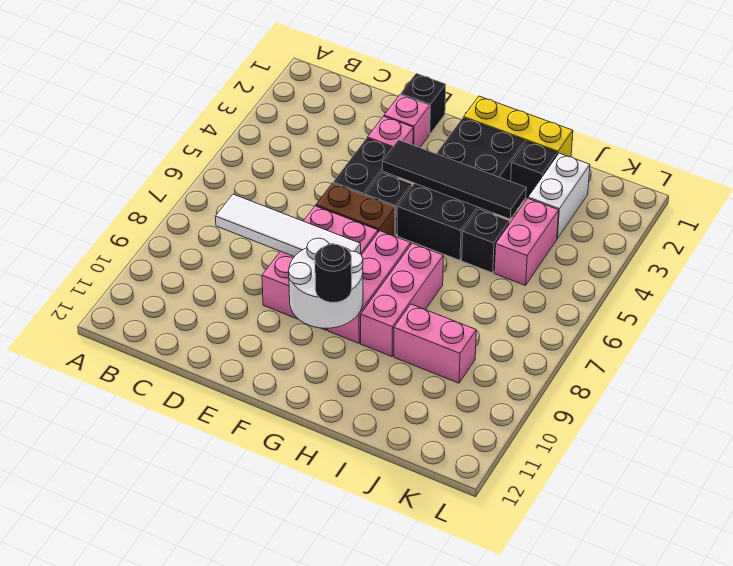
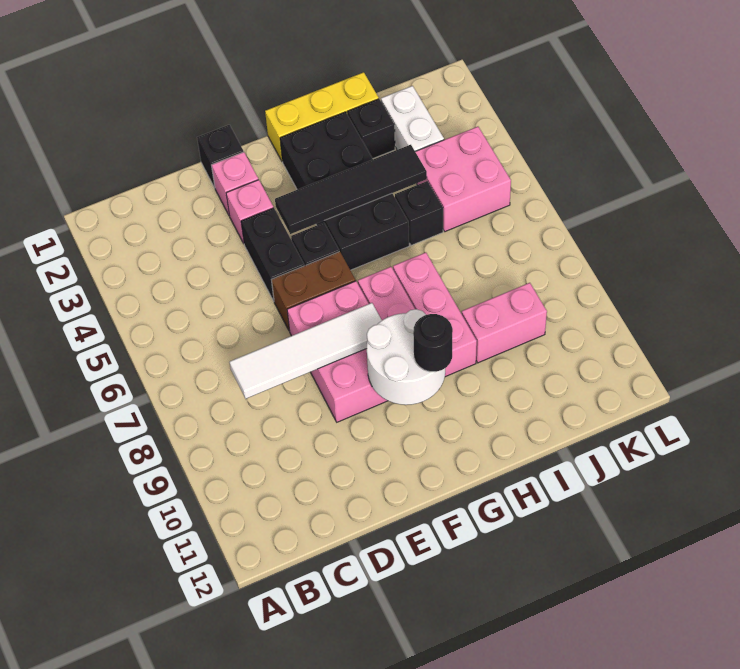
pink 1x2 brick [494,198,559,286] -> pink 2x2 brick [415,127,511,232]

